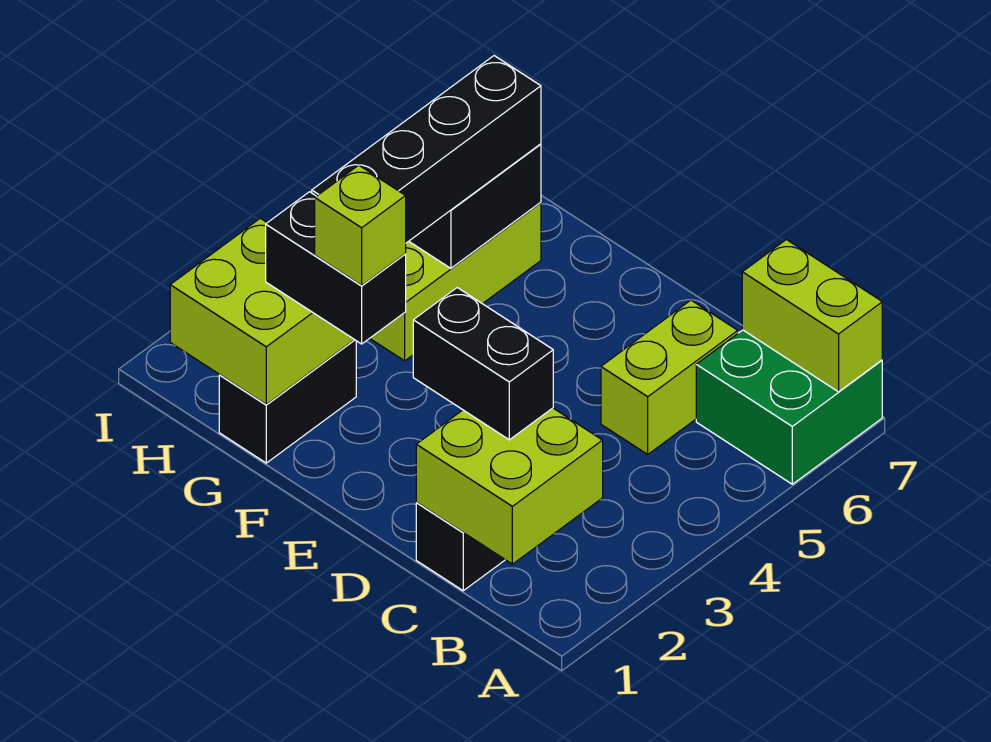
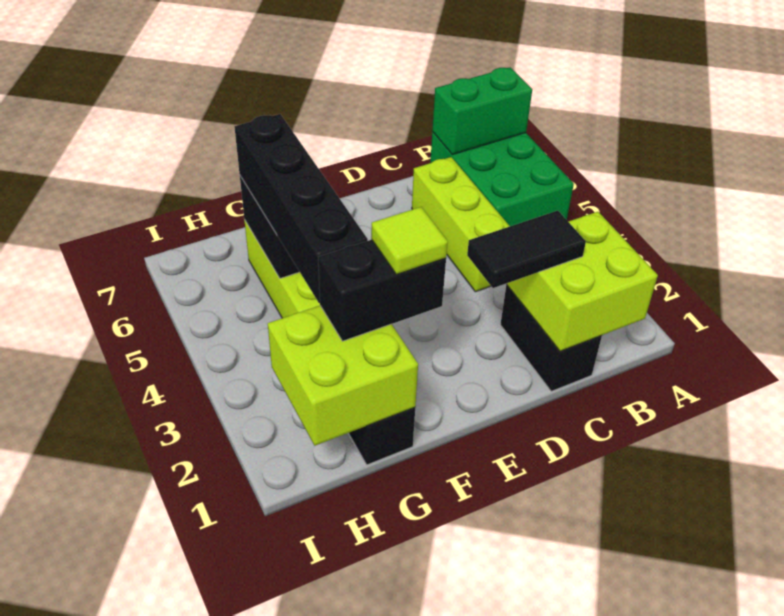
green 2x2 brick [696,330,882,484] -> green 2x3 brick [430,132,574,226]
lime 1x2 brick [742,240,882,392] -> green 1x2 brick [432,67,532,155]
black 1x2 brick [413,288,553,440] -> black 1x2 tile [467,211,586,288]
lime 1x2 brick [601,300,738,454] -> lime 1x3 brick [412,157,510,292]
lime 1x1 brick [315,165,406,285] -> lime 1x1 tile [371,207,448,274]

